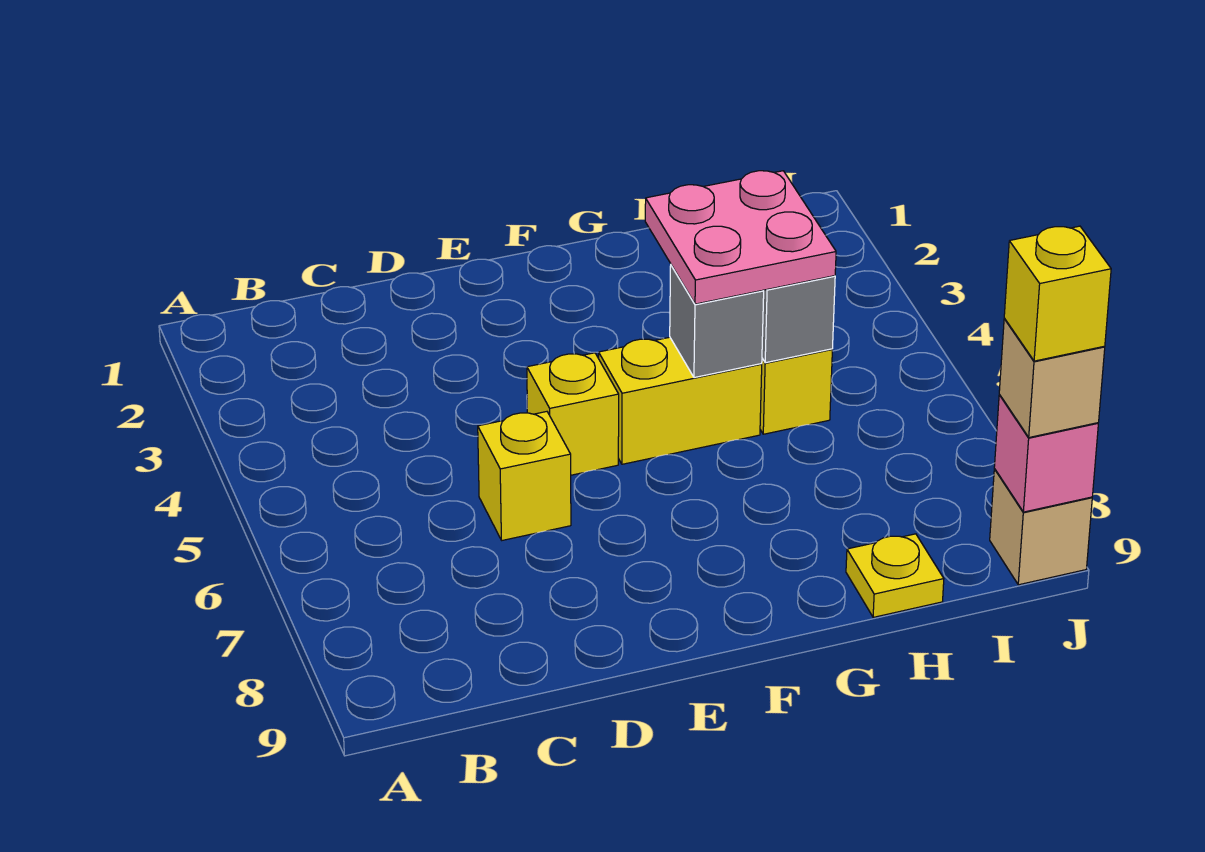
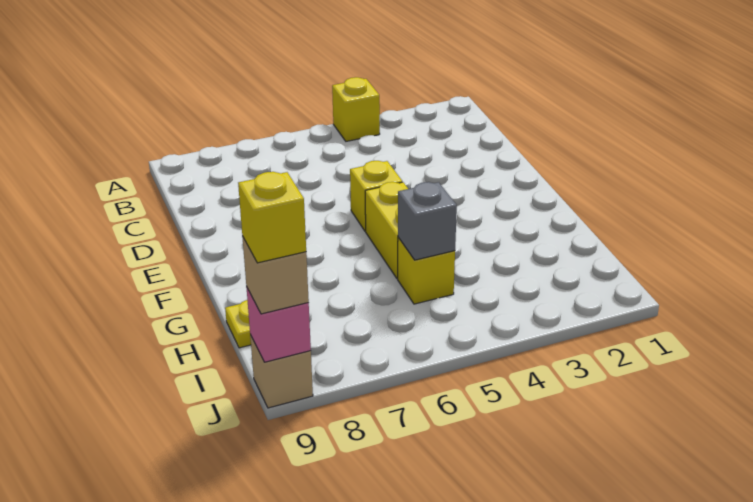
yellow 1x1 brick [478,412,571,540] -> yellow 1x1 brick moved to [332,77,380,141]
pink 2x2 plate [645,171,836,304] -> none
grey 1x1 brick [670,265,764,378] -> none

